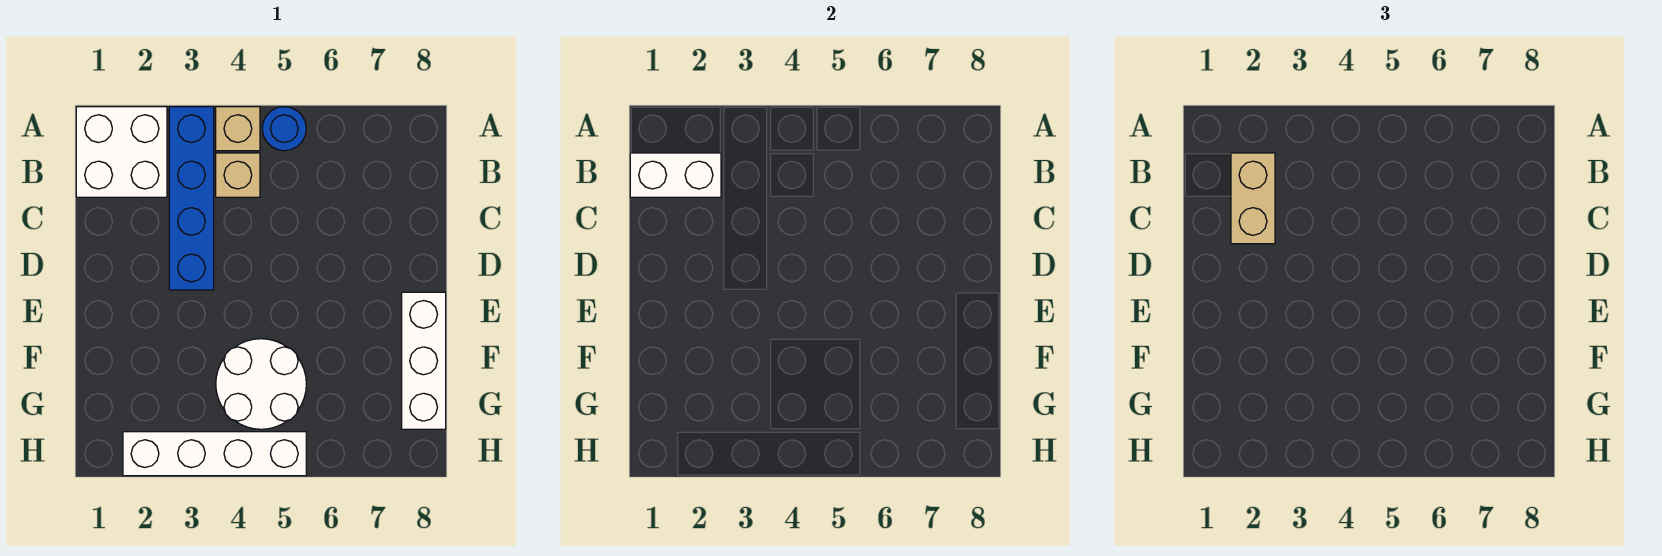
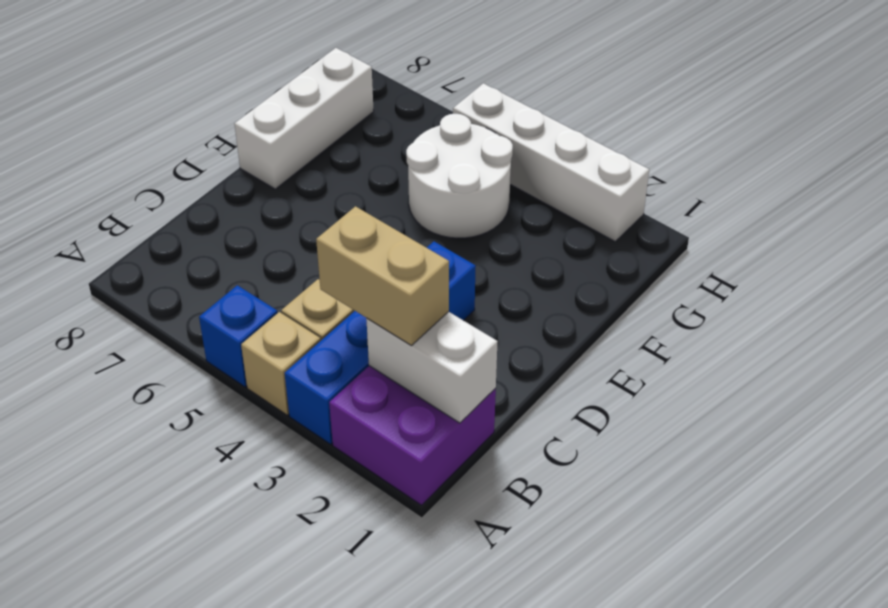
white 2x2 brick [76,107,167,197] -> purple 2x2 brick [329,366,496,505]
blue 1x1 round brick [262,107,306,151] -> blue 1x1 brick [199,285,277,387]
tan 1x2 brick [1231,153,1275,244] -> tan 1x2 brick turned to [316,206,449,346]

